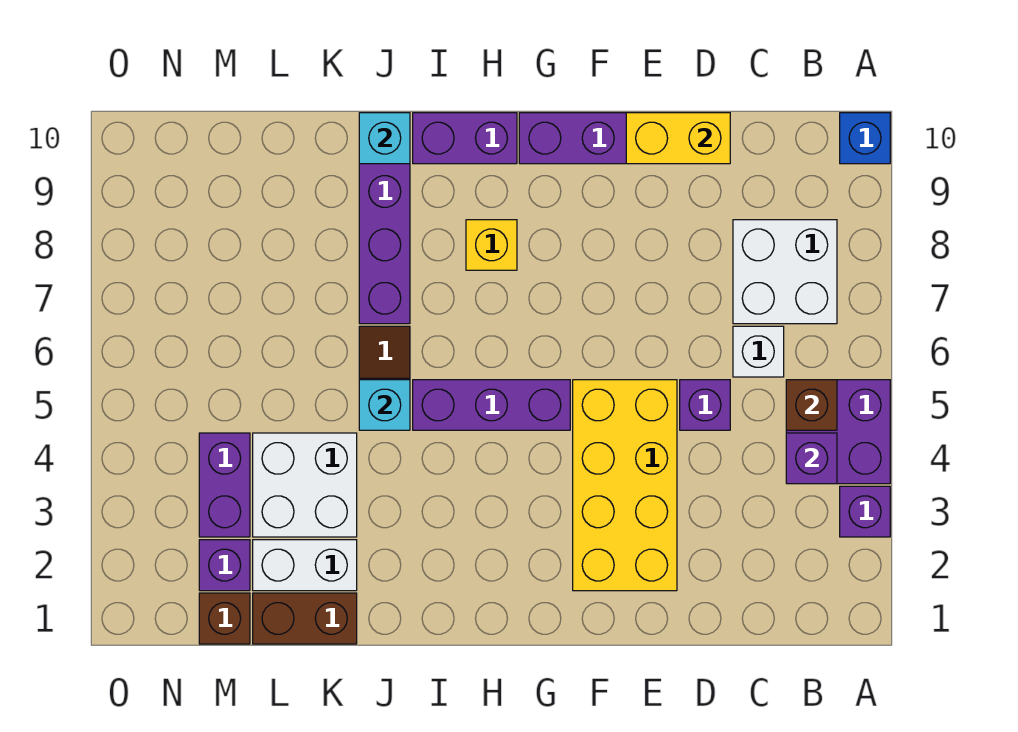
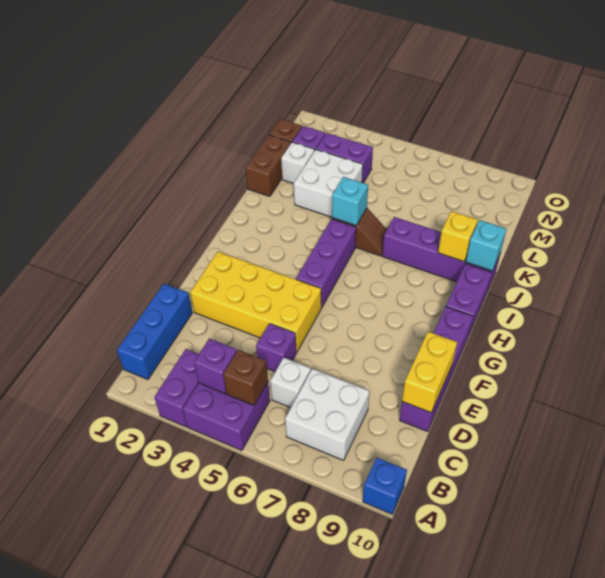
purple 1x1 brick [840,486,890,537] -> purple 1x2 brick [154,349,199,427]
none -> blue 1x3 brick [117,284,192,380]
yellow 1x1 brick [466,220,517,270] -> yellow 1x1 brick moved to [438,211,478,262]
white 1x2 brick [253,540,357,591] -> white 1x1 brick [281,142,315,184]

